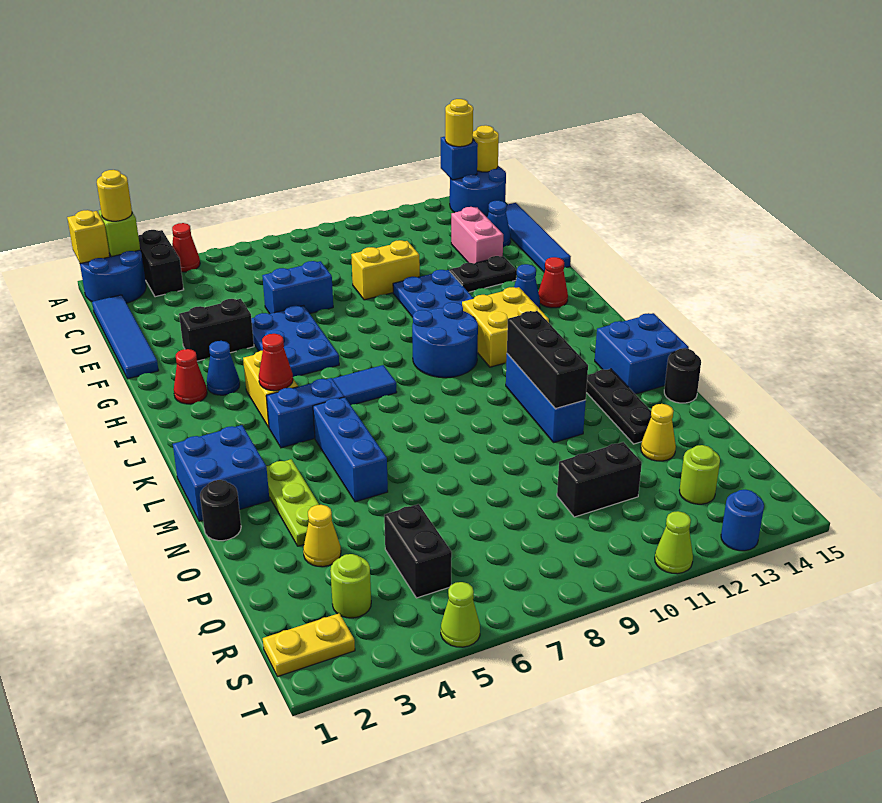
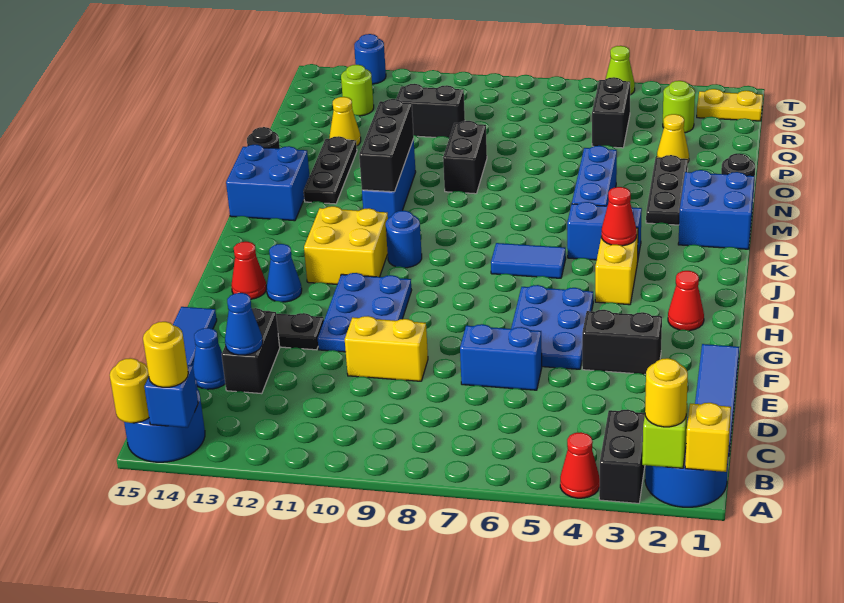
pink 1x2 brick [451,207,503,263] -> black 1x2 brick [222,308,280,394]
blue 1x1 cone [207,341,240,395] -> blue 1x1 cone moved to [225,293,263,355]
blue 2x2 round brick [412,302,478,378] -> blue 1x1 round brick [386,211,422,268]
lime 1x3 plate [266,459,319,546] -> black 1x3 plate [646,155,688,225]
none -> black 1x2 brick [443,121,487,194]
lime 1x1 cone [655,511,693,574] -> none

